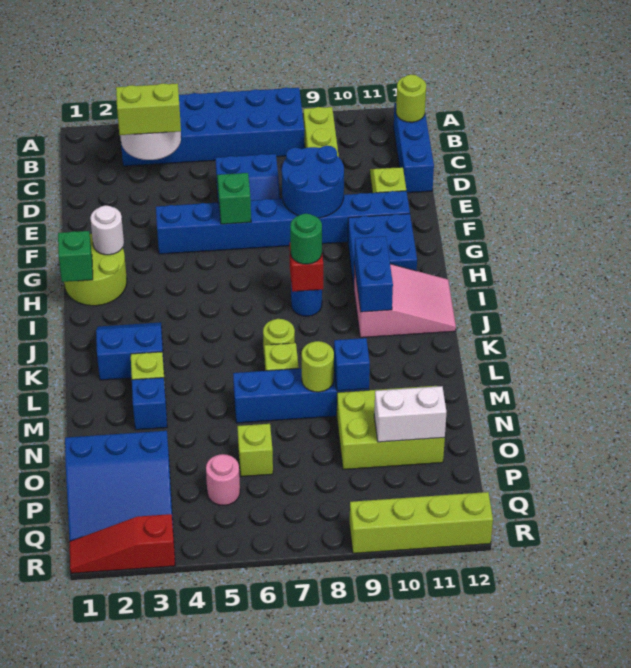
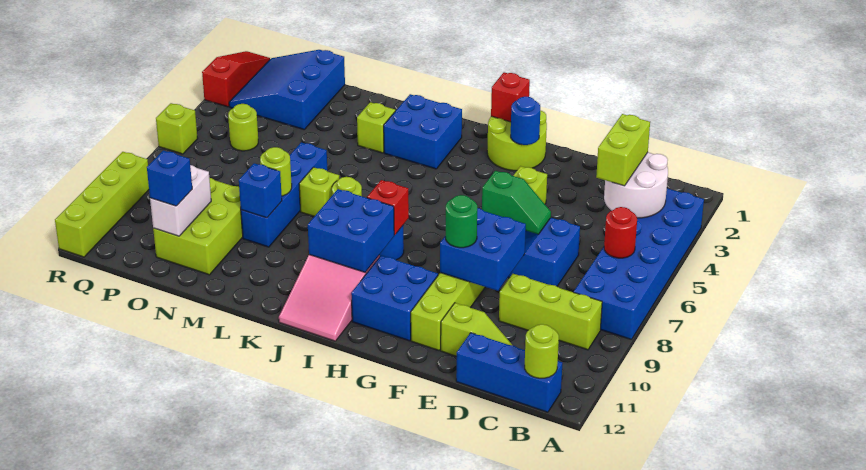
none -> red 1x1 round brick [604,207,637,258]
blue 2x2 round brick [282,146,344,218] -> blue 2x2 brick [440,208,526,291]
blue 1x8 brick [156,191,410,254] -> lime 1x8 brick [411,166,547,350]
white 1x1 round brick [90,205,124,255] -> blue 1x1 round brick [511,96,540,145]
green 1x1 brick [58,231,93,282] -> red 1x1 brick [491,72,530,122]
green 1x1 round brick [290,214,322,264] -> green 1x1 round brick moved to [446,195,477,248]
blue 1x2 brick [354,236,393,312] -> blue 2x2 brick [308,189,394,272]
blue 2x2 slope [96,322,164,380] -> blue 2x2 brick [384,94,462,169]
blue 1x1 brick [132,378,167,430] -> blue 1x1 brick moved to [147,150,192,206]
lime 1x1 brick [237,424,273,477] -> lime 1x1 brick moved to [156,103,198,154]
pink 1x1 round brick [206,454,240,505] -> lime 1x1 round brick [228,104,258,151]

